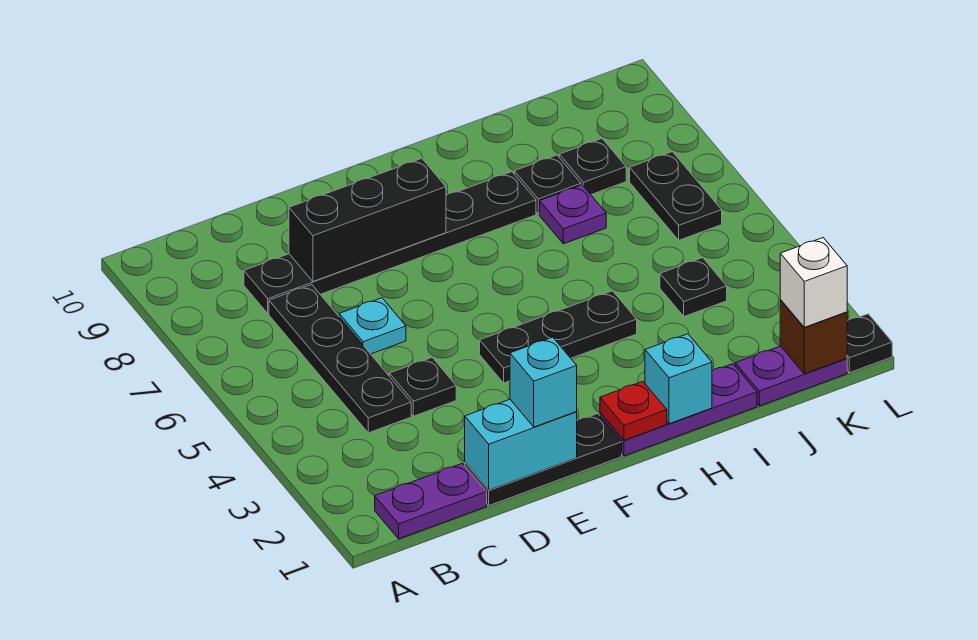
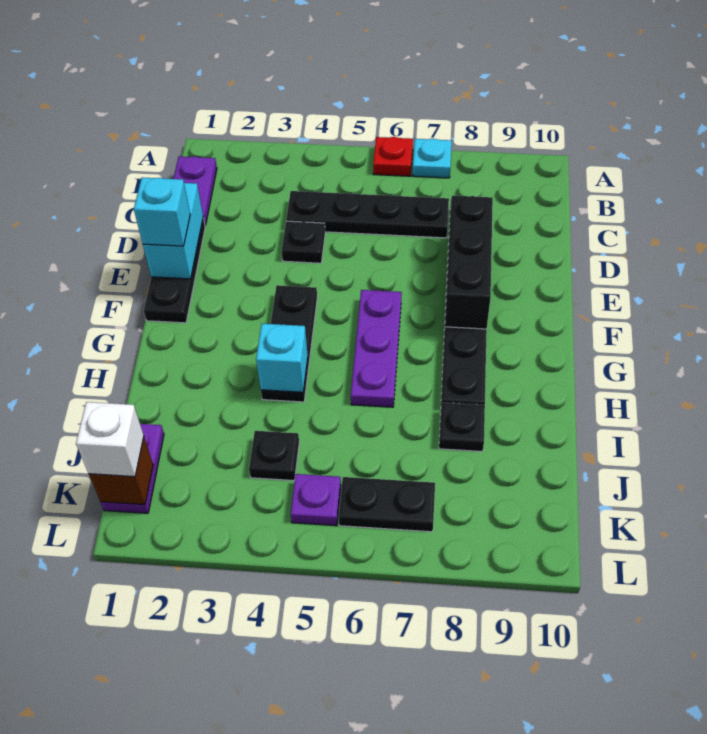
cyan 1x1 plate [339,298,406,354] -> cyan 1x1 plate moved to [413,139,452,178]
purple 1x3 plate [600,364,757,456] -> purple 1x3 plate moved to [351,290,402,407]
red 1x1 plate [600,381,667,440] -> red 1x1 plate moved to [373,137,413,176]
cyan 1x1 brick [645,334,712,424] -> cyan 1x1 brick moved to [256,324,308,392]
purple 1x1 plate [539,185,606,244] -> purple 1x1 plate moved to [291,474,341,526]
black 1x1 plate [559,139,626,195] -> none
black 1x1 plate [847,314,892,373] -> none

